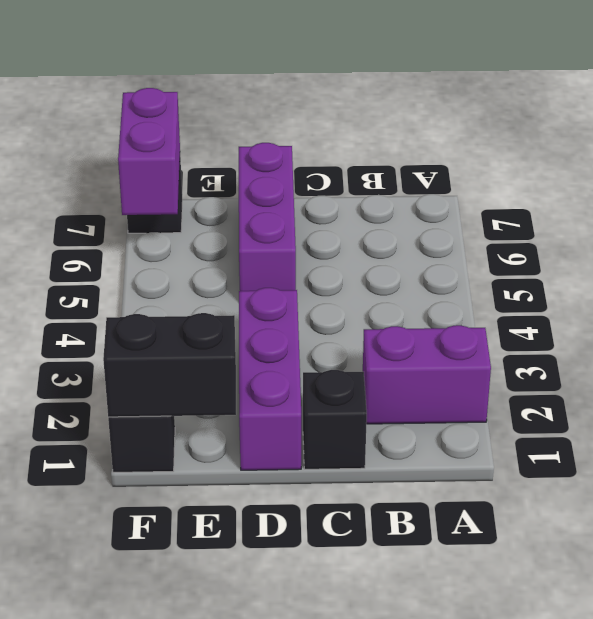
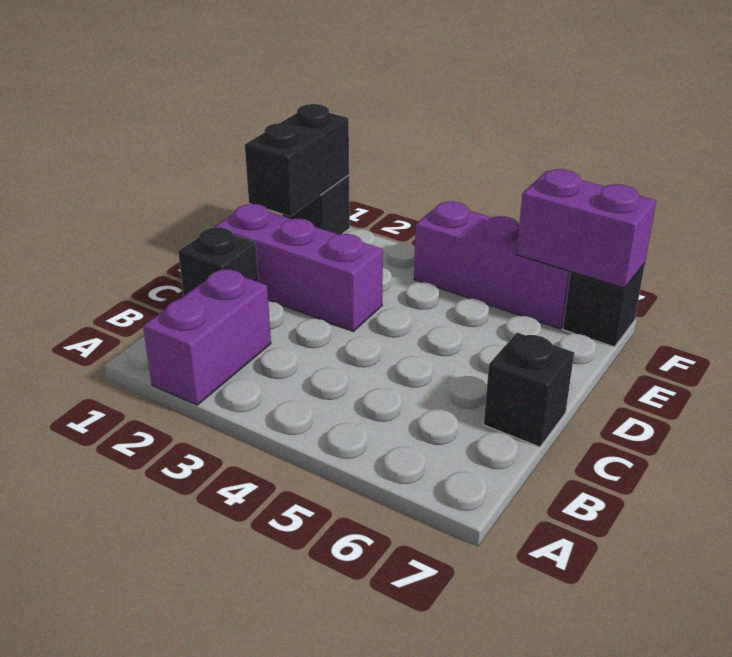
none -> black 1x1 brick [484,333,574,447]
purple 1x3 brick [239,143,296,291] -> purple 1x3 brick moved to [414,202,571,329]

